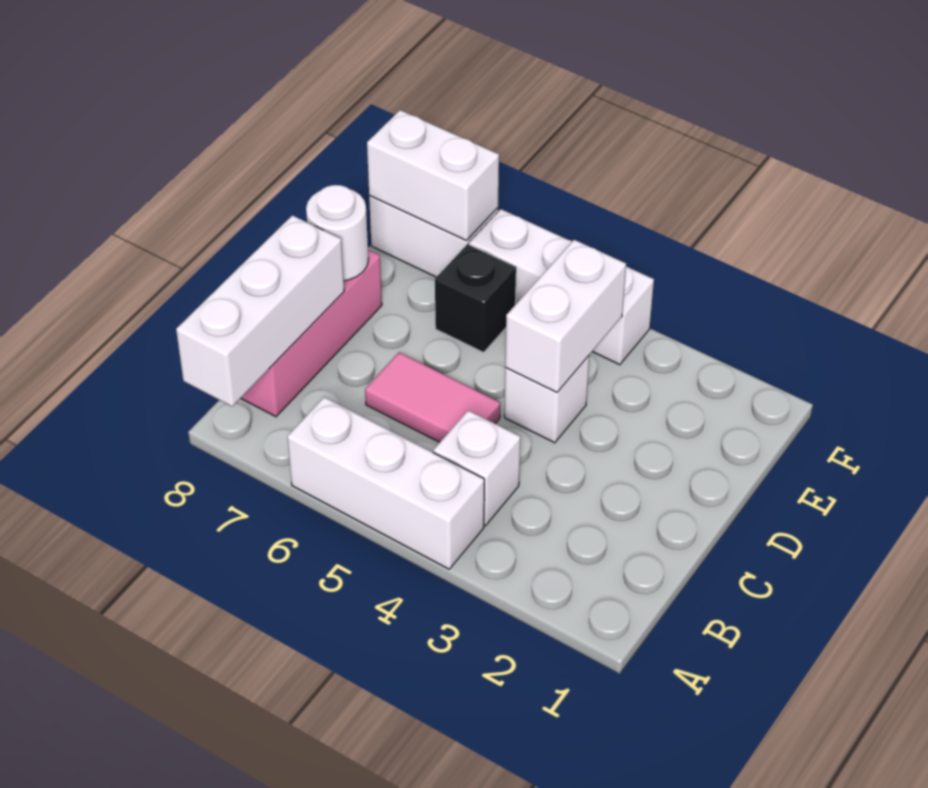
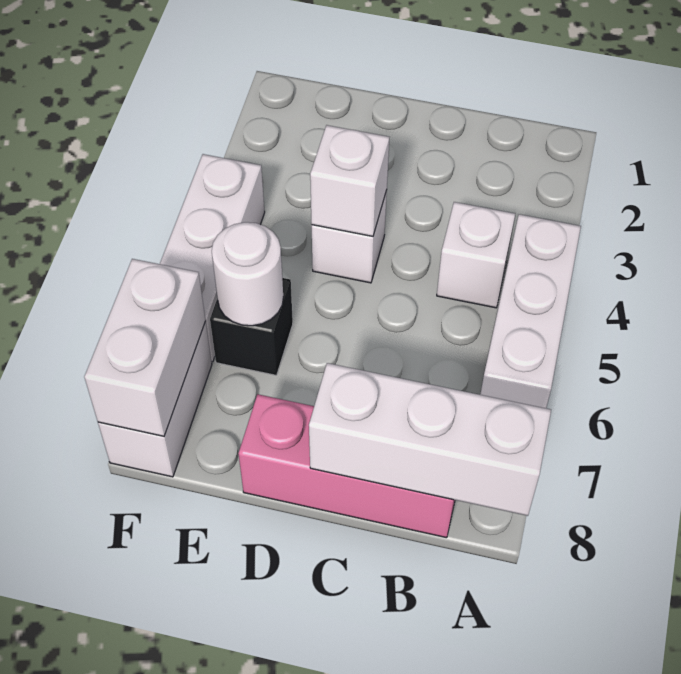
pink 1x2 tile [365,352,500,442] -> none
white 1x2 brick [505,240,626,392] -> white 1x1 brick [310,125,389,236]
white 1x1 round brick [306,185,368,281] -> white 1x1 round brick moved to [212,222,283,326]

